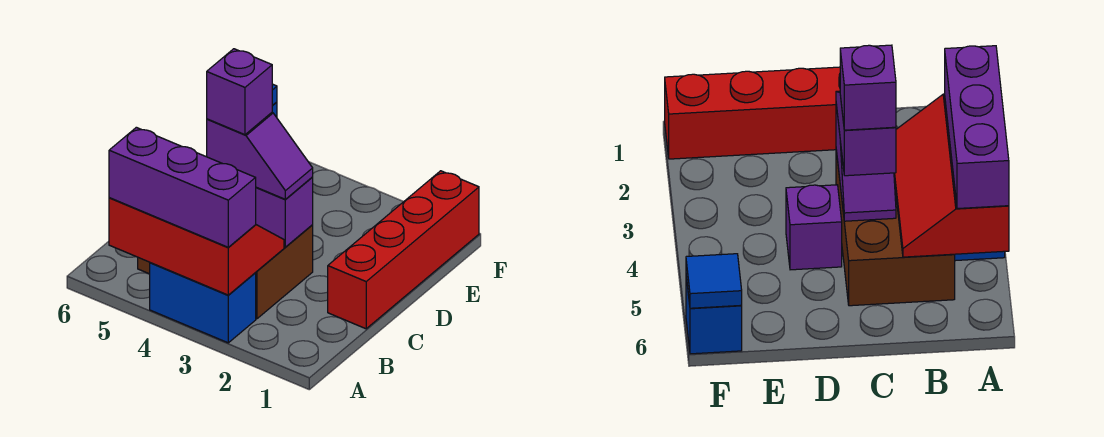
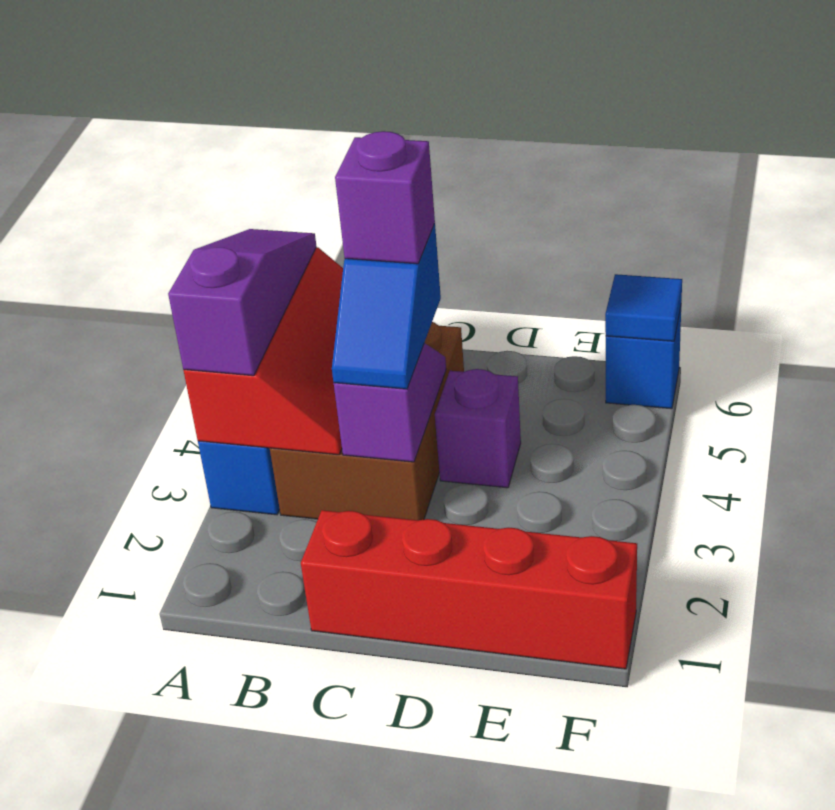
purple 1x3 brick [109,127,256,247] -> purple 1x3 slope [168,229,317,376]
purple 1x2 slope [207,113,313,199] -> blue 1x2 slope [332,224,441,389]

